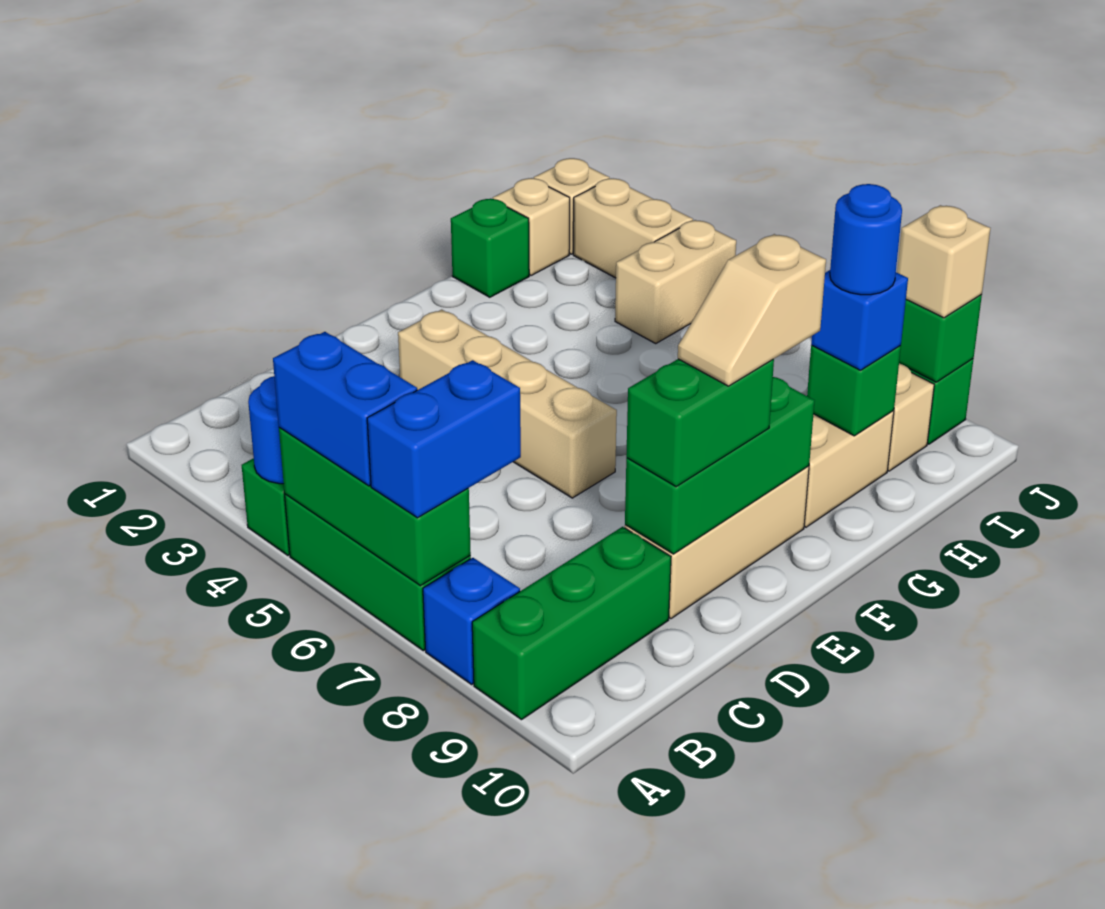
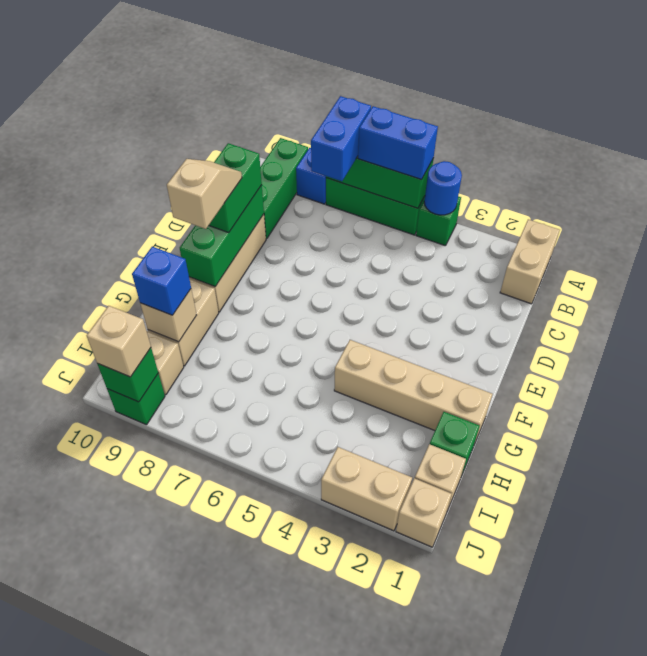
tan 1x4 brick [398,310,617,498] -> tan 1x4 brick moved to [334,340,492,442]
green 1x1 brick [807,345,901,436] -> tan 1x1 brick [140,289,196,342]
blue 1x1 round brick [830,184,902,295] -> none
tan 1x2 brick [615,220,736,343] -> tan 1x2 brick moved to [500,219,560,304]

